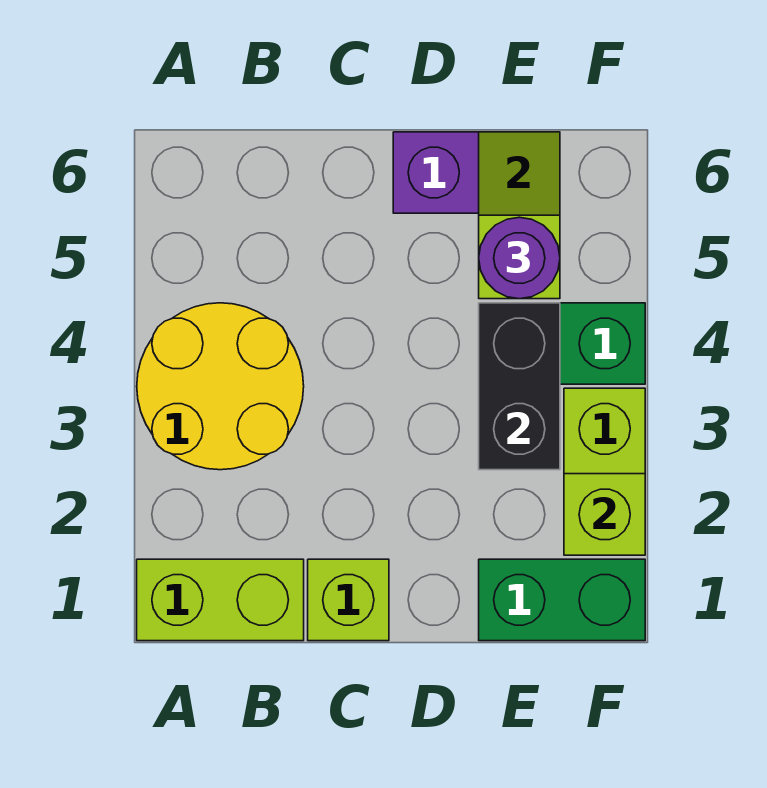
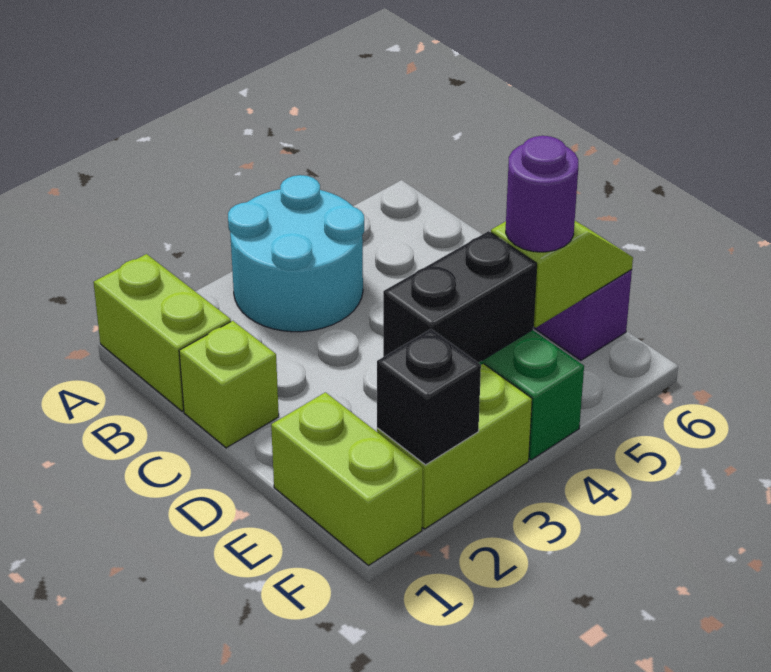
yellow 2x2 round brick [137,303,304,470] -> cyan 2x2 round brick [228,175,364,332]
green 1x2 brick [479,559,645,641] -> lime 1x2 brick [271,392,423,565]
lime 1x1 brick [564,474,645,555] -> black 1x1 brick [377,329,481,465]

